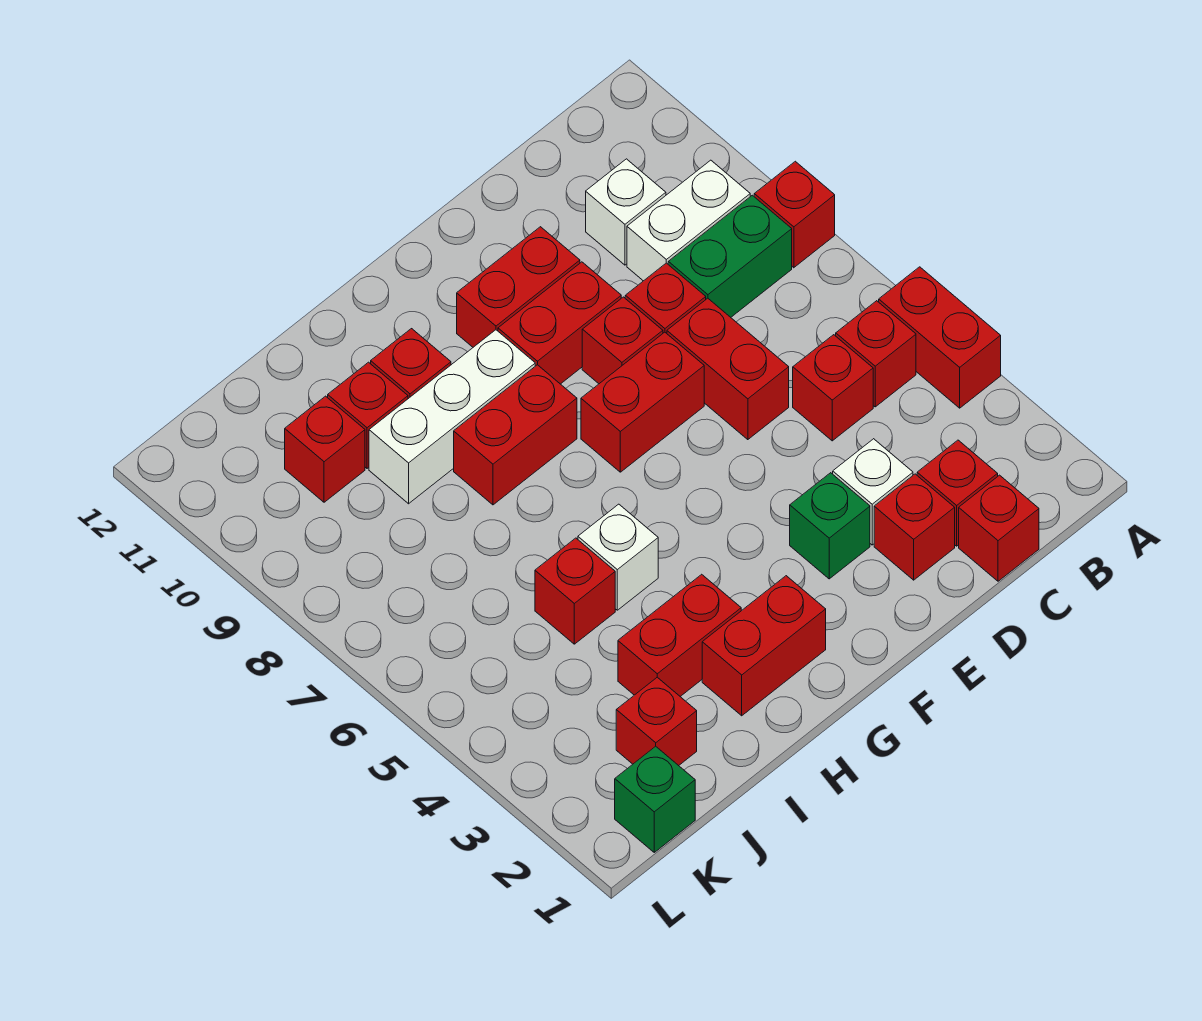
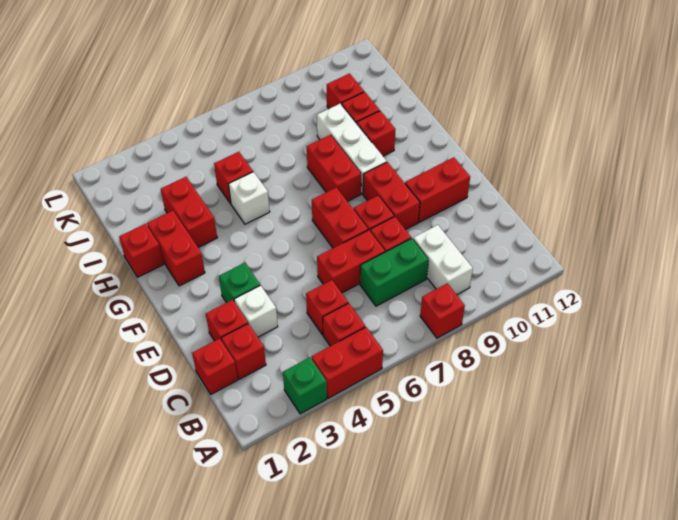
green 1x2 brick [668,195,792,317] -> green 1x2 brick turned to [360,238,429,306]
white 1x1 brick [586,159,666,265] -> none
red 1x2 brick [457,227,580,347] -> red 1x2 brick turned to [405,157,470,222]
red 1x1 brick [616,677,697,766] -> red 1x1 brick moved to [119,224,163,277]
green 1x1 brick [615,746,695,852] -> green 1x1 brick moved to [283,357,327,414]

